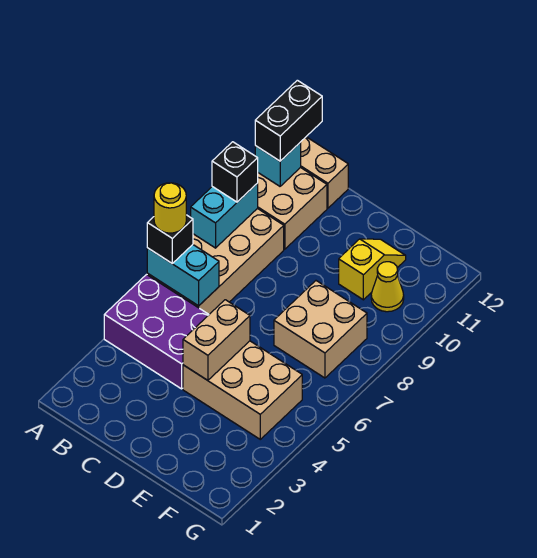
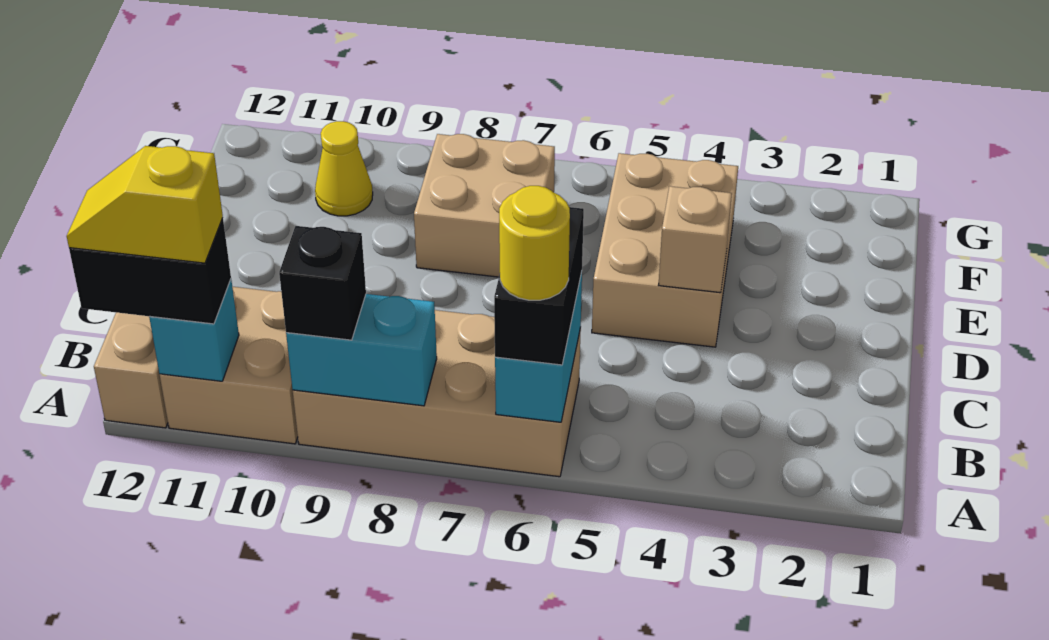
purple 2x3 brick [104,275,209,389] -> none
black 1x1 brick [147,215,193,264] -> black 1x2 brick [494,207,584,365]
tan 1x2 brick [183,300,250,380] -> tan 1x1 brick [659,186,732,293]
yellow 1x2 slope [339,239,406,300] -> yellow 1x2 slope moved to [67,146,223,263]

